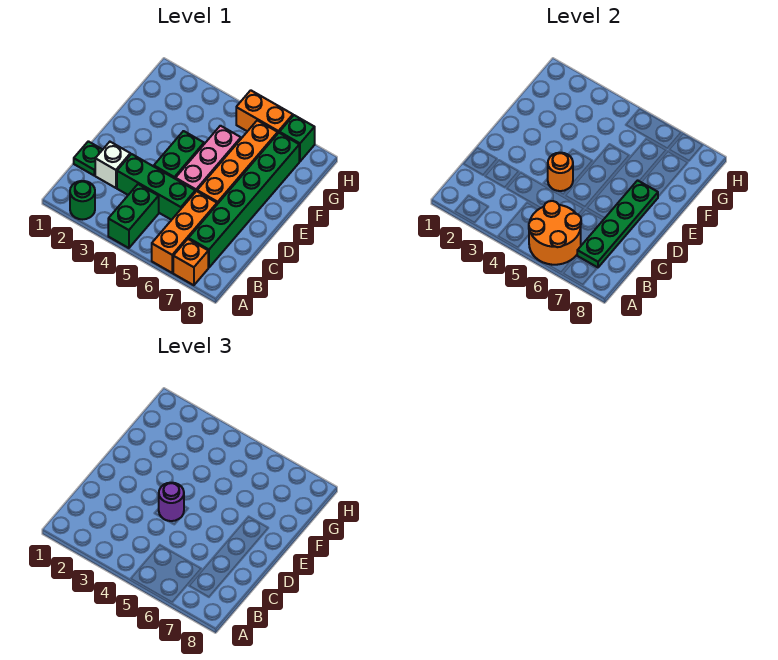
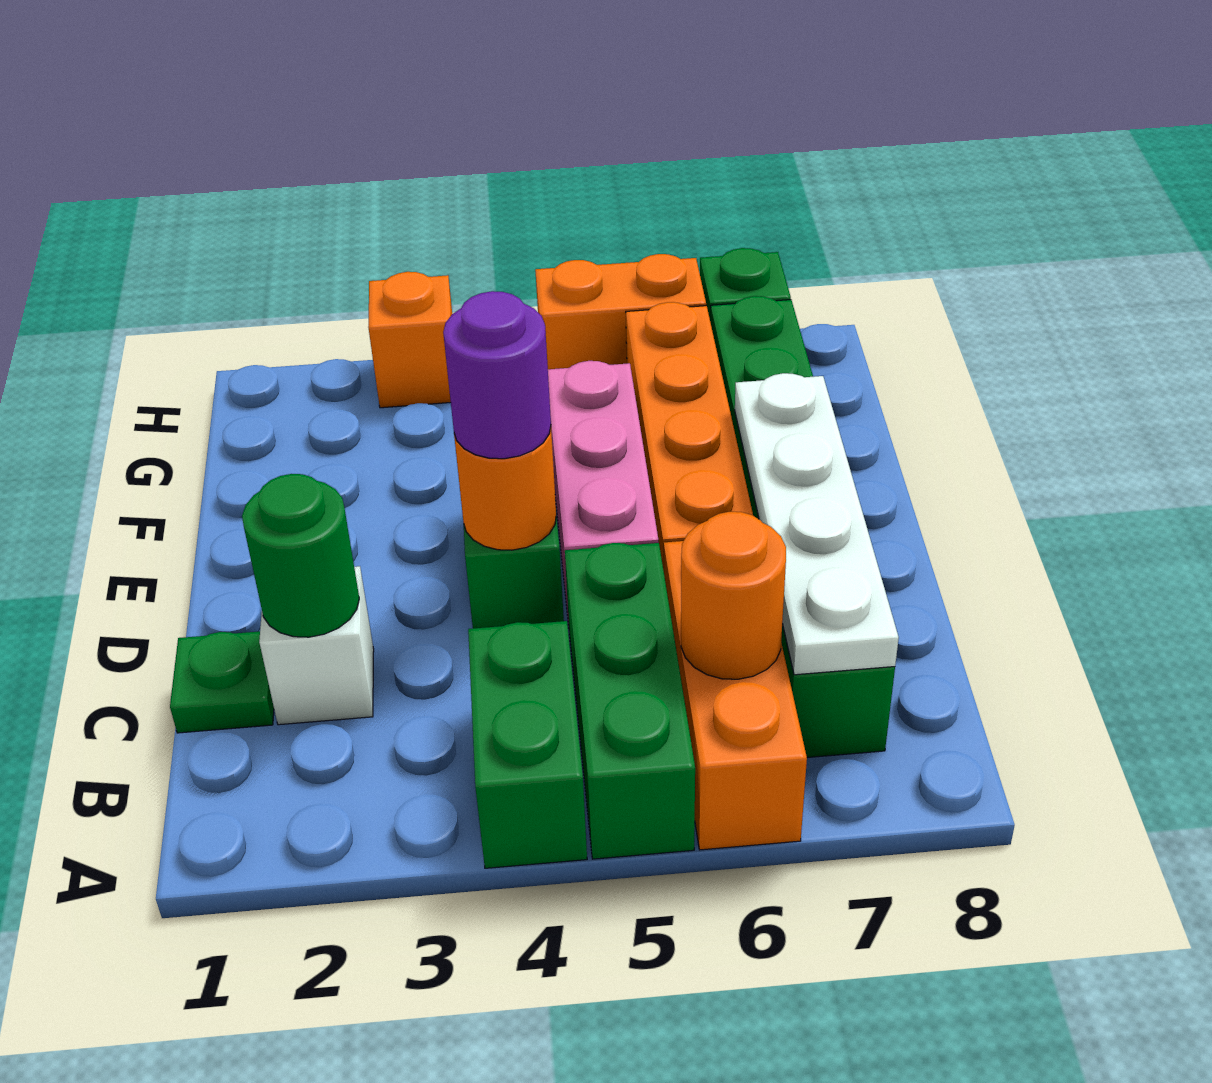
green 1x1 round brick [70,181,95,220] -> green 1x1 round brick moved to [242,474,359,637]
orange 2x2 round brick [529,201,581,265] -> orange 1x1 round brick [681,512,786,679]
orange 1x1 brick [173,239,208,285] -> orange 1x1 brick moved to [368,272,452,408]
green 1x4 plate [577,180,658,267] -> white 1x4 plate [735,373,899,675]
green 1x3 brick [117,154,195,220] -> green 1x3 brick turned to [565,543,695,859]

